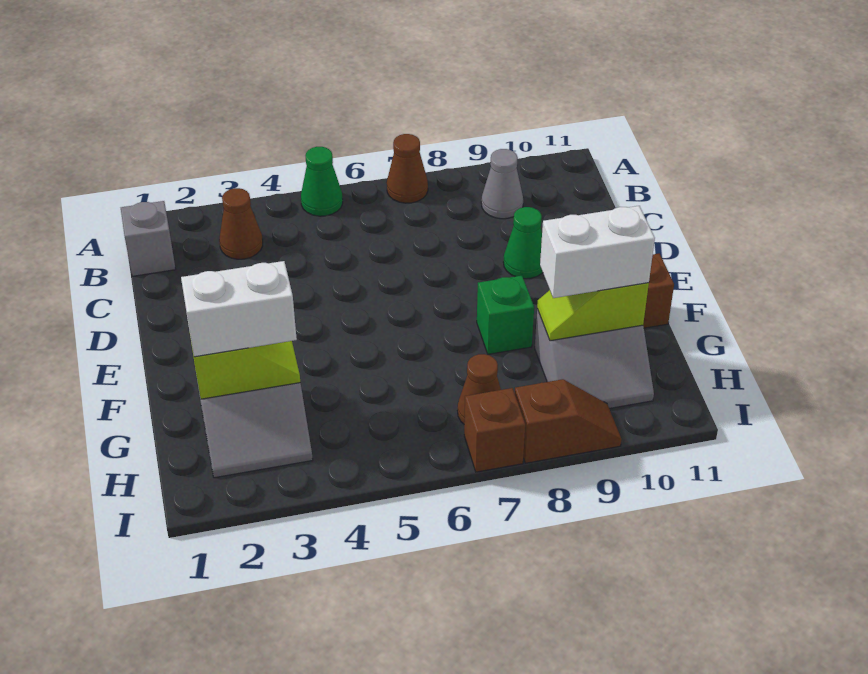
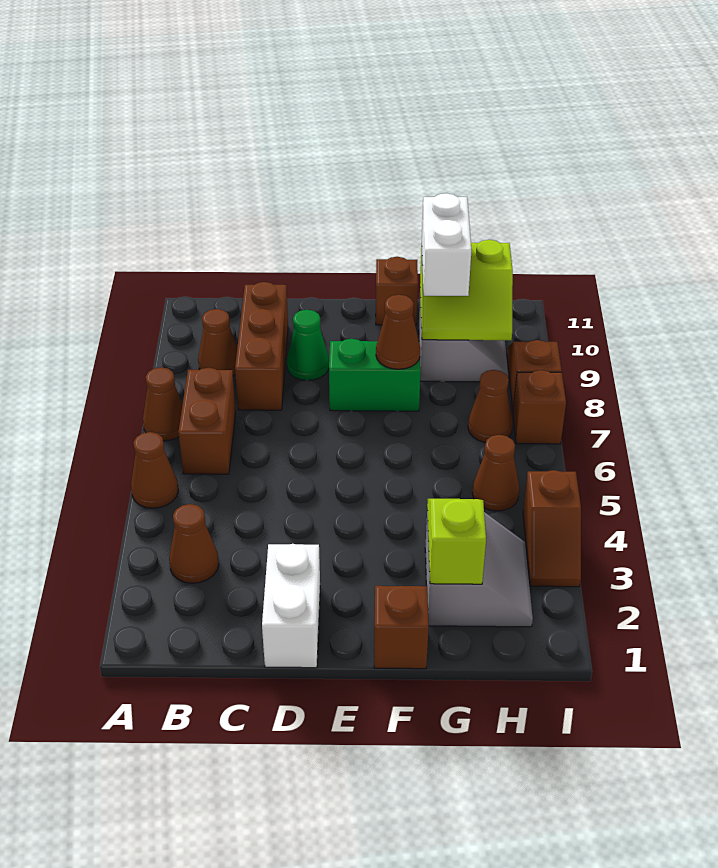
green 1x1 cone [301,147,343,216] -> brown 1x1 cone [131,432,178,508]
grey 1x1 brick [121,201,175,276] -> none
none -> brown 1x2 brick [178,368,236,474]
grey 1x1 cone [481,149,523,219] -> brown 1x1 cone [198,309,237,376]
none -> brown 1x3 brick [235,282,288,410]
none -> brown 1x1 brick [374,586,429,669]
green 1x1 brick [477,276,534,354] -> green 1x2 brick [329,339,421,411]
none -> brown 1x1 cone [376,295,420,369]
white 1x2 brick [181,261,297,357] -> white 1x2 brick moved to [262,544,320,668]
lime 1x2 slope [537,283,649,341] -> lime 2x2 slope [420,240,513,340]
none -> brown 1x1 cone [472,435,519,511]
none -> brown 1x2 slope [523,470,581,587]

